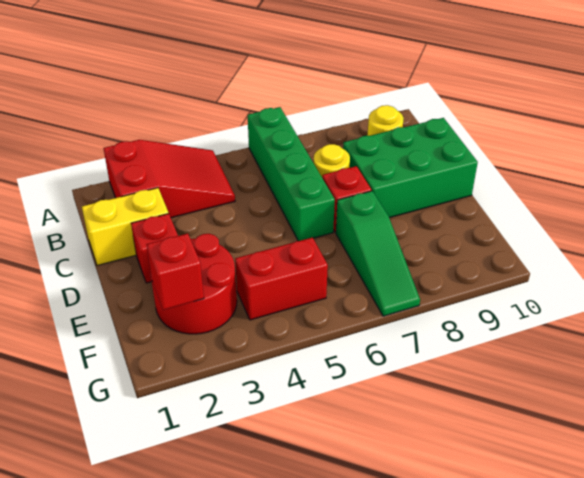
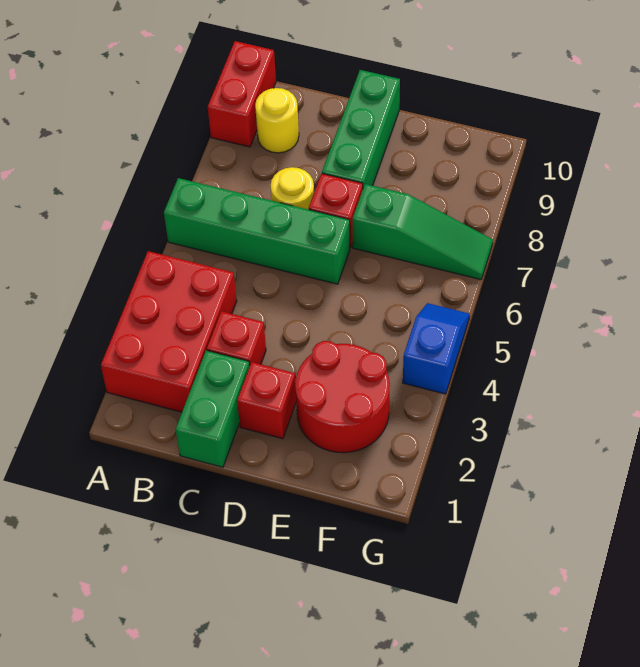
red 2x3 slope [103,140,235,218] -> red 2x3 brick [101,251,237,412]
yellow 1x2 brick [82,188,169,265] -> green 1x2 brick [176,350,250,467]
green 2x3 brick [343,118,478,218] -> green 1x3 brick [322,70,400,187]
red 1x1 brick [146,233,204,310] -> red 1x1 brick moved to [207,311,266,365]
red 1x2 brick [235,238,328,320] -> red 1x2 brick moved to [208,41,276,147]
none -> blue 1x2 slope [403,303,470,394]

